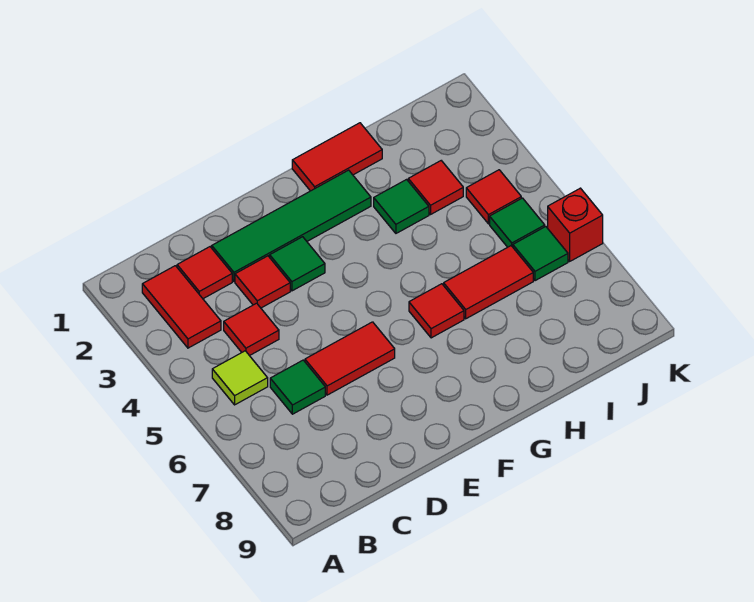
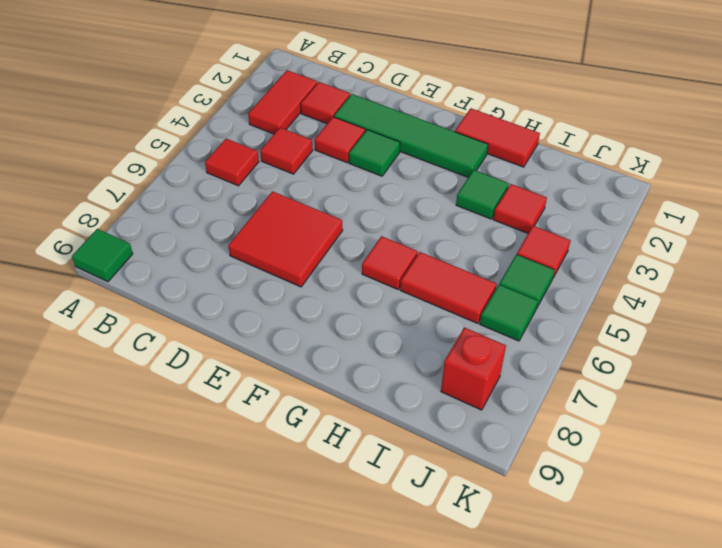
lime 1x1 tile [212,351,268,405] -> red 1x1 tile [205,139,259,186]
green 1x1 tile [270,360,325,414] -> green 1x1 tile moved to [72,229,133,282]
red 1x2 tile [305,322,395,395] -> red 2x2 tile [228,191,343,287]
red 1x1 brick [548,188,603,261] -> red 1x1 brick moved to [441,327,506,410]

